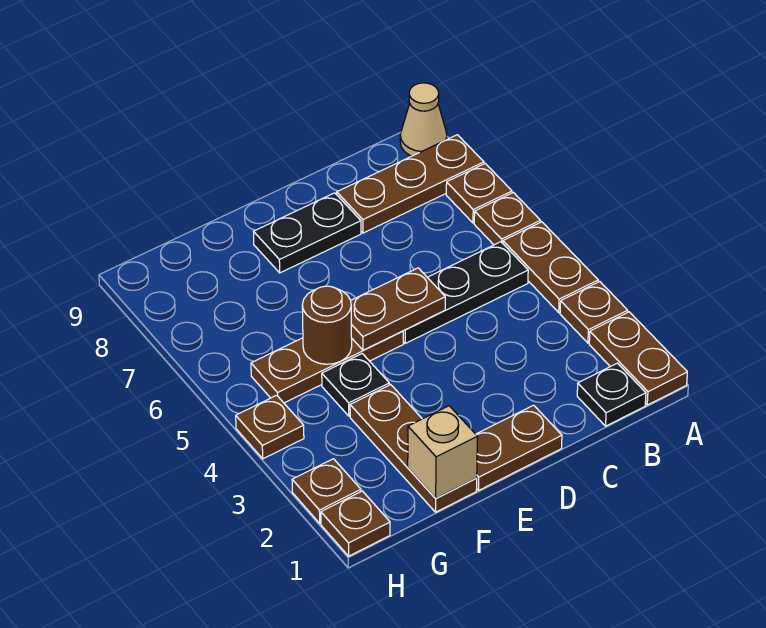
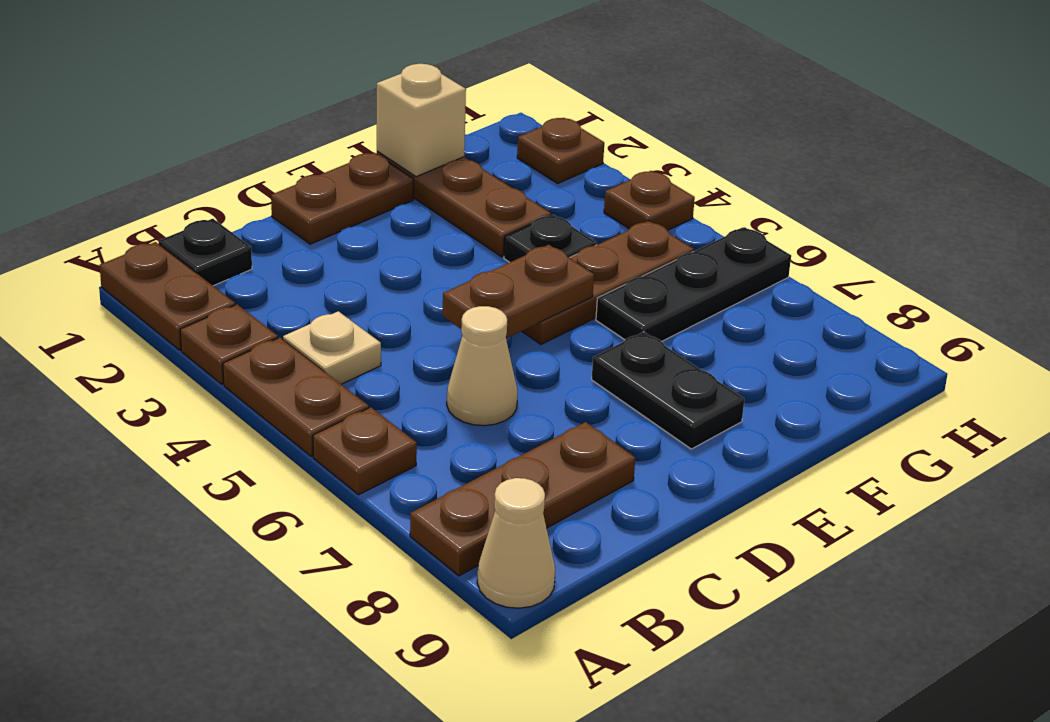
brown 1x1 plate [446,164,512,223] -> none
none -> tan 1x1 plate [283,311,381,384]
black 1x3 plate [403,242,528,343] -> black 1x3 plate moved to [596,227,791,342]
none -> tan 1x1 cone [447,306,518,426]
black 1x2 plate [254,193,361,273] -> black 1x2 plate turned to [592,332,744,449]
brown 1x1 round brick [302,286,352,364] -> none
brown 1x1 plate [321,491,390,556] -> none

